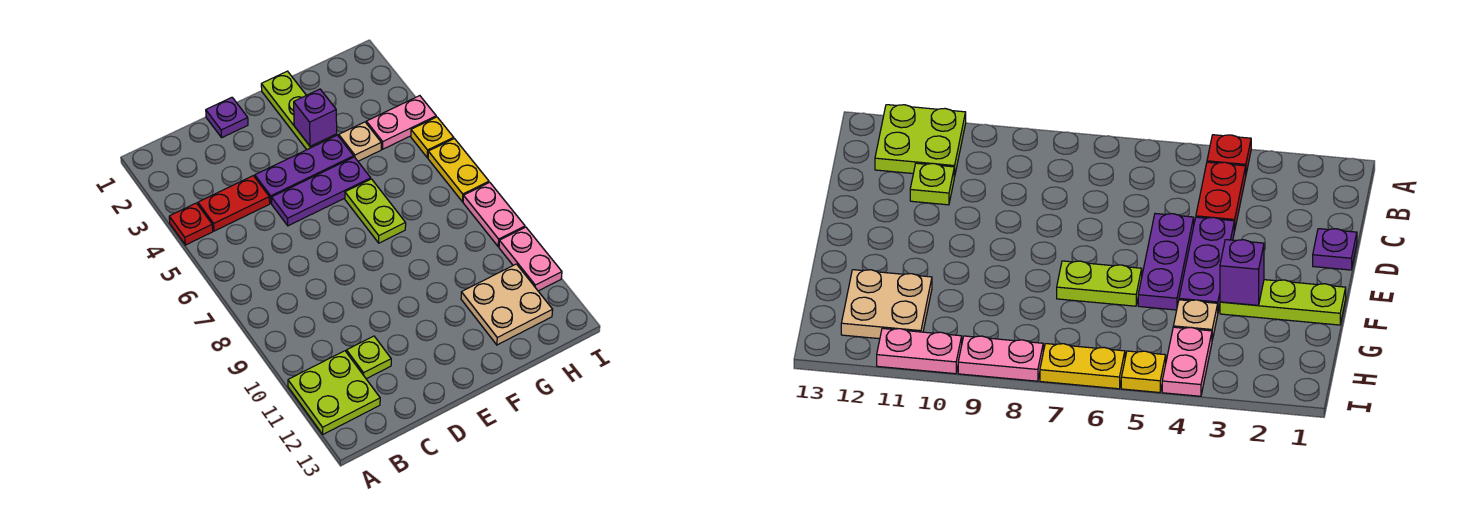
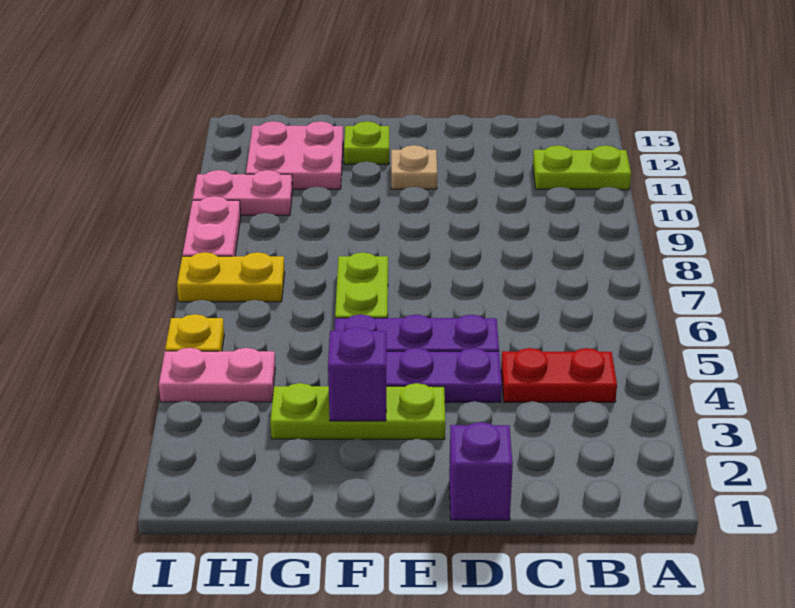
red 1x1 plate [169,203,213,245] -> none
lime 2x2 plate [288,351,380,434] -> lime 1x2 plate [533,145,631,190]
lime 1x1 plate [346,336,391,379] -> lime 1x1 plate moved to [344,121,389,164]
purple 1x1 plate [206,97,248,137] -> purple 1x1 brick [449,422,513,520]
lime 1x3 plate [261,71,337,150] -> lime 1x3 plate turned to [270,383,445,439]
tan 1x1 plate [339,122,381,161] -> tan 1x1 plate moved to [391,145,437,189]
tan 2x2 plate [461,264,553,345] -> pink 2x2 plate [246,121,343,189]
yellow 1x2 plate [428,139,489,202] -> yellow 1x2 plate turned to [177,252,285,302]
pink 1x2 plate [499,227,562,291] -> pink 1x2 plate turned to [193,170,293,215]

